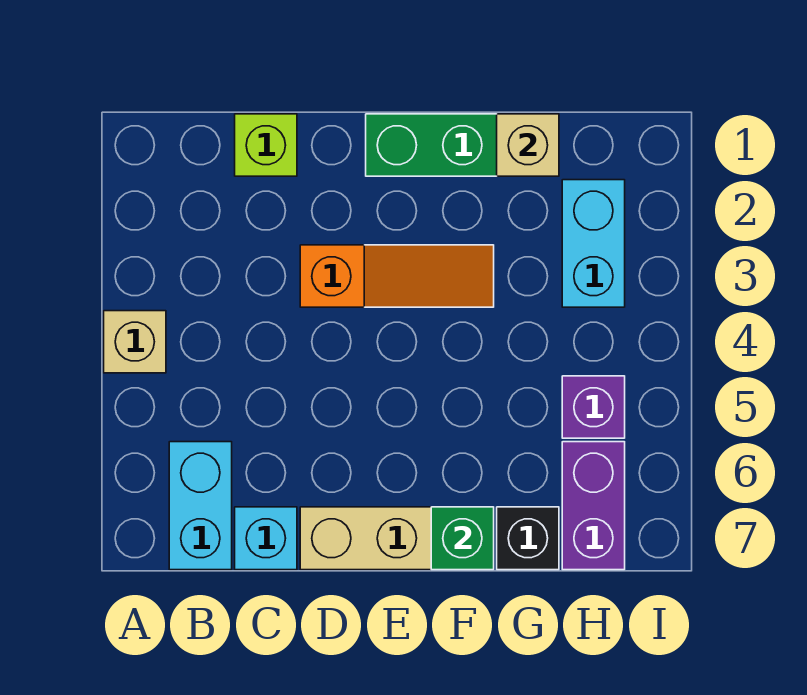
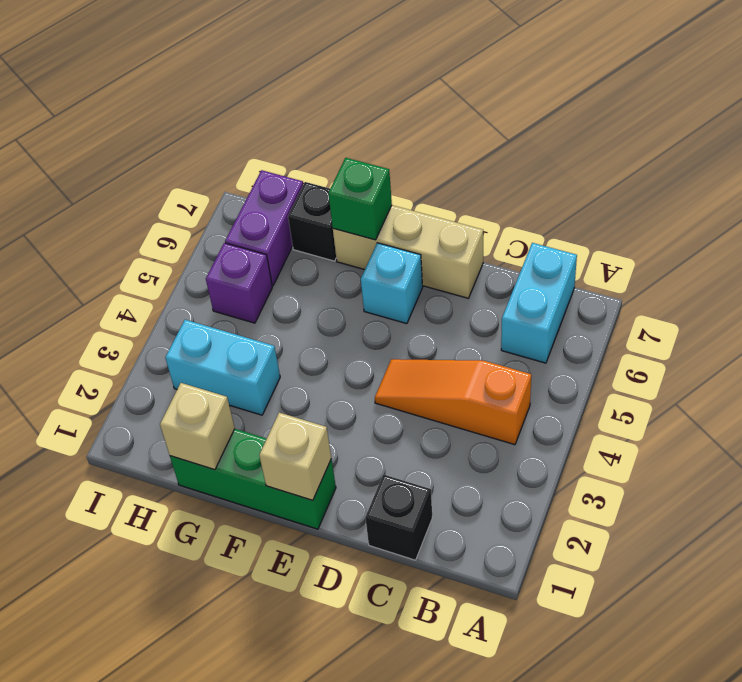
tan 1x1 brick [104,311,166,373] -> tan 1x1 brick moved to [259,413,331,500]
lime 1x1 brick [235,114,297,176] -> black 1x1 brick [365,474,432,560]
cyan 1x1 brick [235,507,297,570] -> cyan 1x1 brick moved to [361,243,423,324]
orange 1x3 slope [300,245,494,307] -> orange 1x3 slope moved to [375,359,531,445]
cyan 1x2 brick [562,180,625,307] -> cyan 1x2 brick turned to [165,320,280,415]

